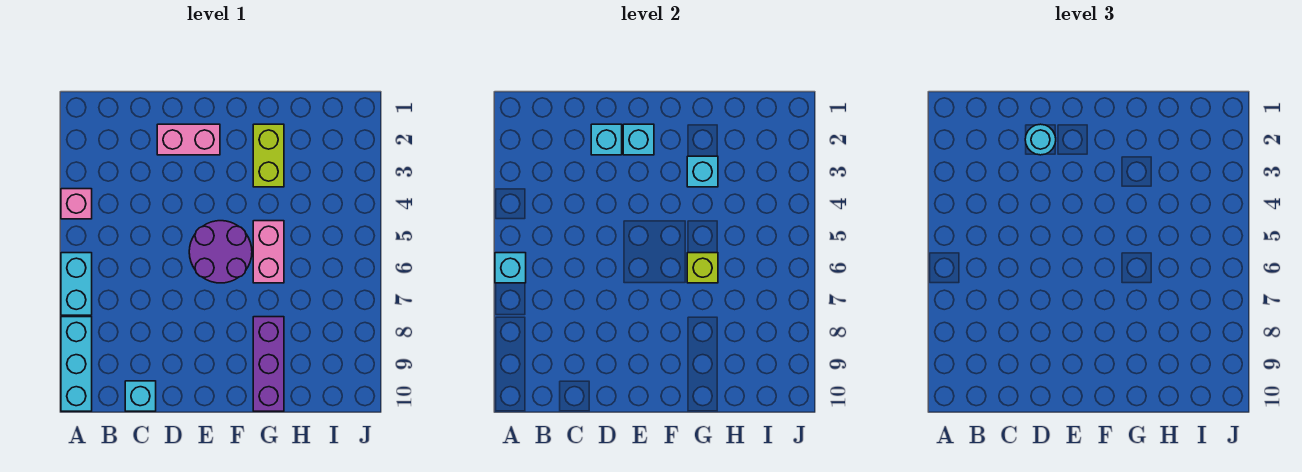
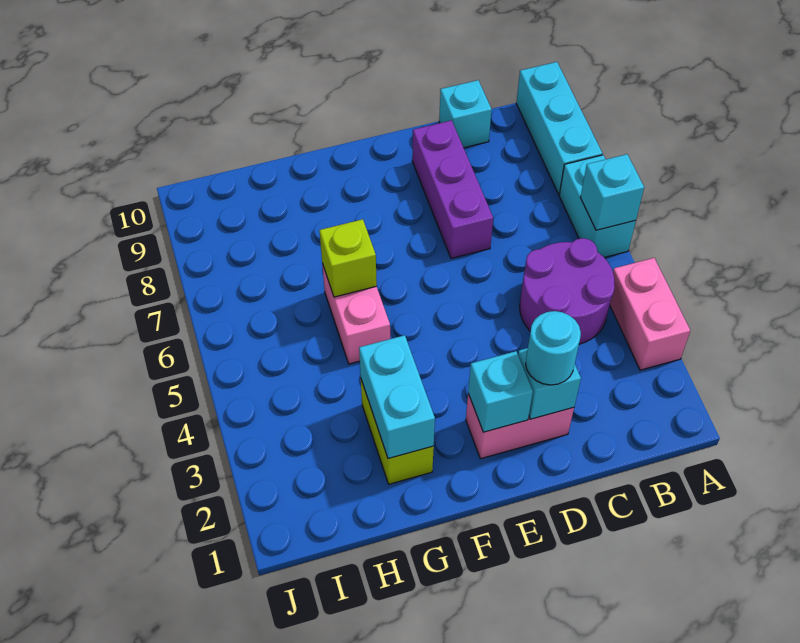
pink 1x1 brick [61,189,92,219] -> pink 1x2 brick [610,258,690,370]
purple 2x2 round brick [189,221,252,283] -> purple 2x2 round brick moved to [520,238,615,344]
cyan 1x1 brick [687,156,718,187] -> cyan 1x2 brick [359,335,435,459]
purple 1x3 brick [253,317,284,411] -> purple 1x3 brick moved to [412,120,493,258]

